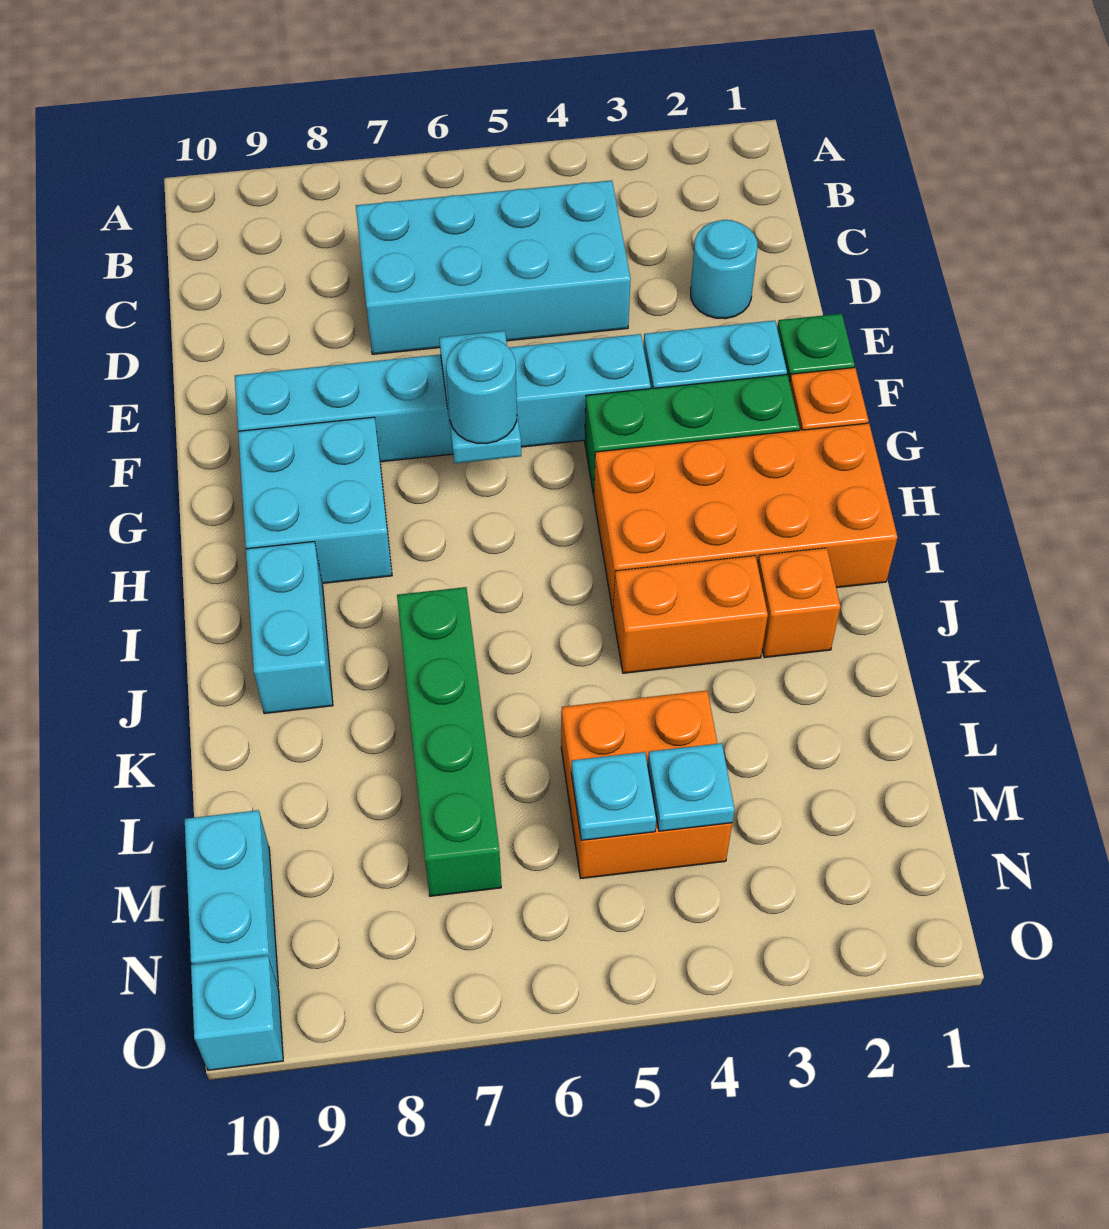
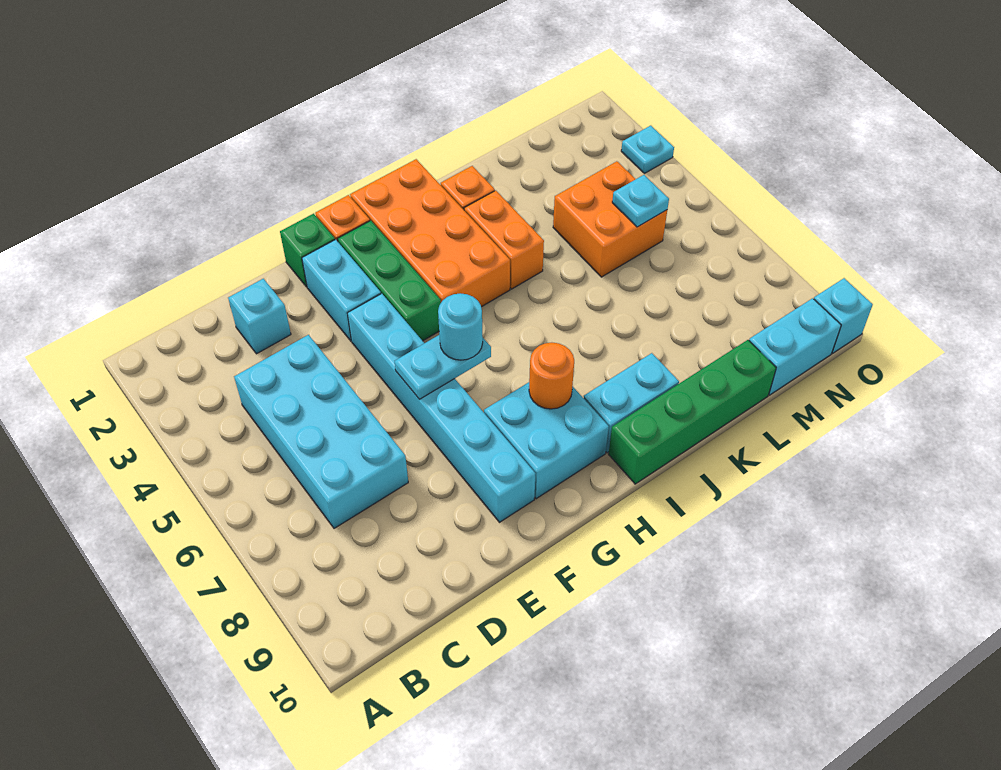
cyan 1x1 round brick [691,220,757,319] -> cyan 1x1 brick [228,279,291,354]
none -> orange 1x1 round brick [529,343,574,409]
green 1x4 brick [397,587,501,896] -> green 1x4 brick moved to [609,340,776,484]
cyan 1x1 plate [648,743,735,831] -> cyan 1x1 plate moved to [621,126,674,173]

